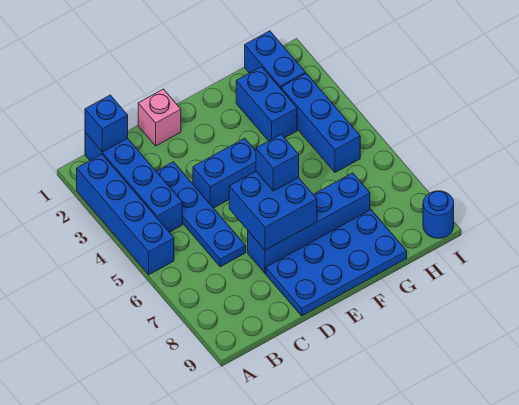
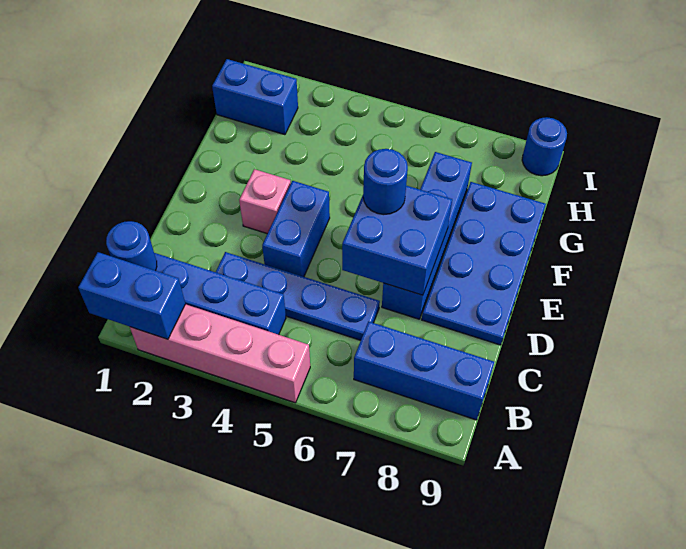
blue 1x4 brick [77,154,174,275] -> pink 1x4 brick [130,304,310,403]
blue 1x1 brick [85,95,128,152] -> blue 1x1 round brick [106,221,157,271]
pink 1x1 brick [138,89,181,146] -> pink 1x1 brick moved to [239,169,291,234]
blue 1x1 brick [256,134,299,191] -> blue 1x1 round brick [363,149,408,214]
blue 1x2 brick [236,67,297,141] -> blue 1x2 brick moved to [78,252,185,339]
blue 1x3 brick [281,73,360,172] -> blue 1x3 brick moved to [354,321,494,420]

